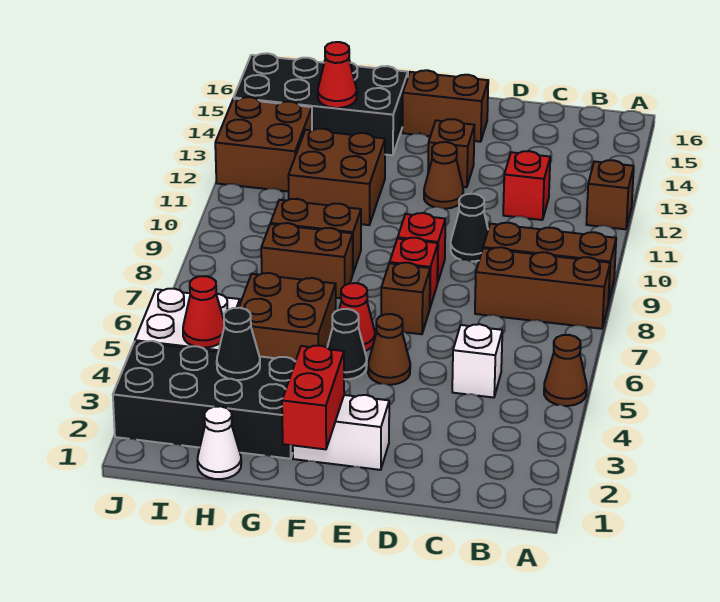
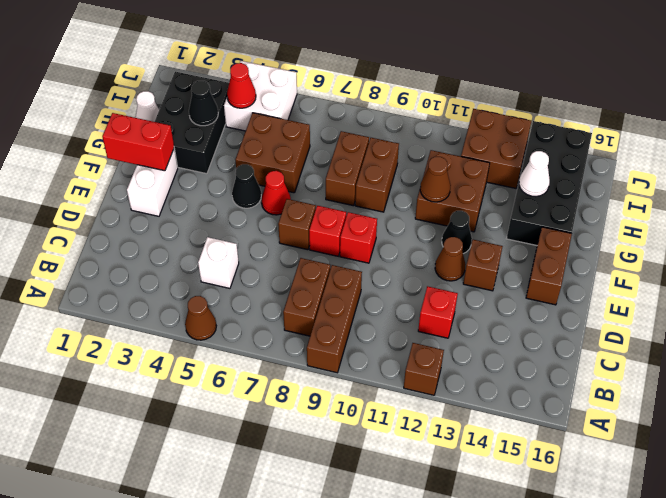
brown 1x3 brick [475,247,610,329] -> brown 1x2 brick [283,258,330,336]
black 1x1 cone [451,194,488,262] -> black 1x1 cone moved to [442,211,472,254]
brown 1x1 cone [368,314,410,385] -> brown 1x1 cone moved to [420,157,451,202]
black 2x4 brick [113,341,296,459] -> black 2x3 brick [155,72,229,174]
red 1x1 cone [318,42,357,108] -> white 1x1 cone [519,151,550,197]

